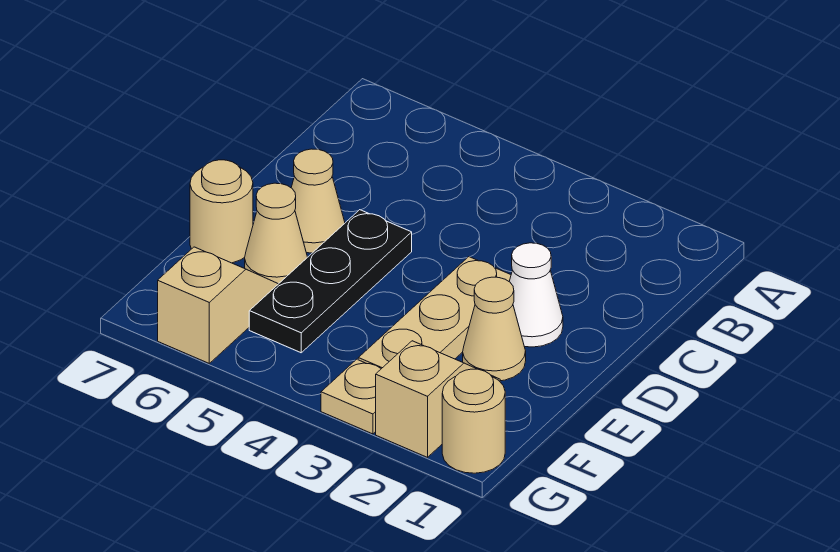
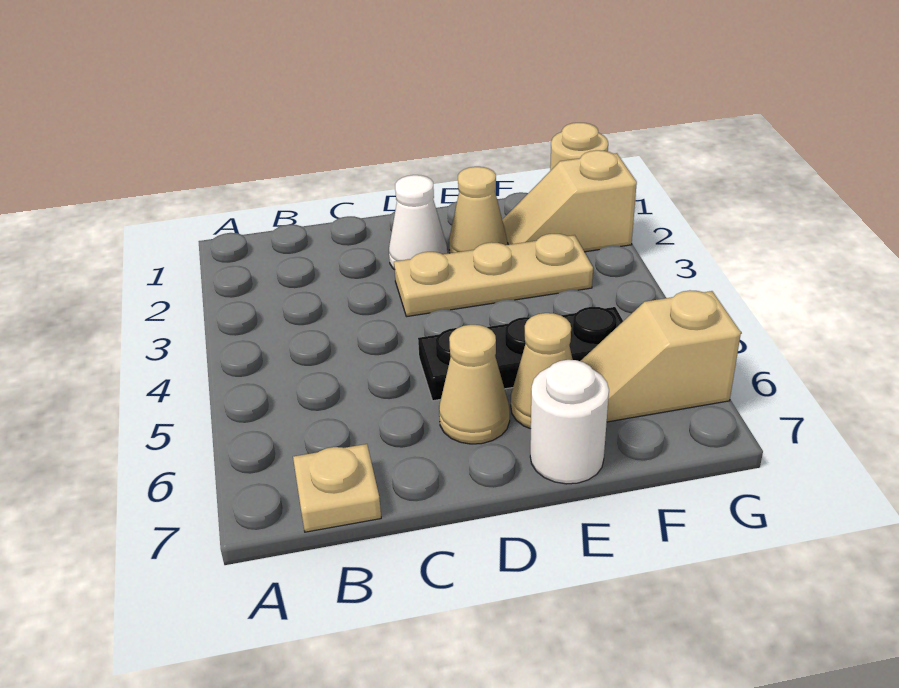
tan 1x1 round brick [190,160,253,263] -> white 1x1 round brick [530,360,609,484]
tan 1x1 plate [321,359,381,434] -> tan 1x1 plate moved to [293,444,381,532]

